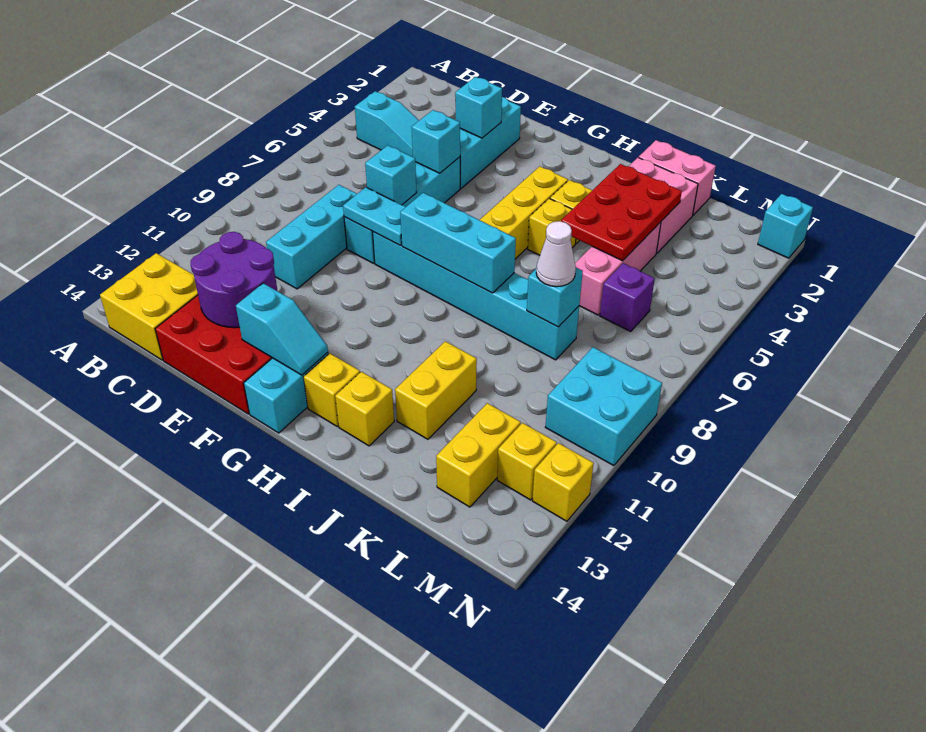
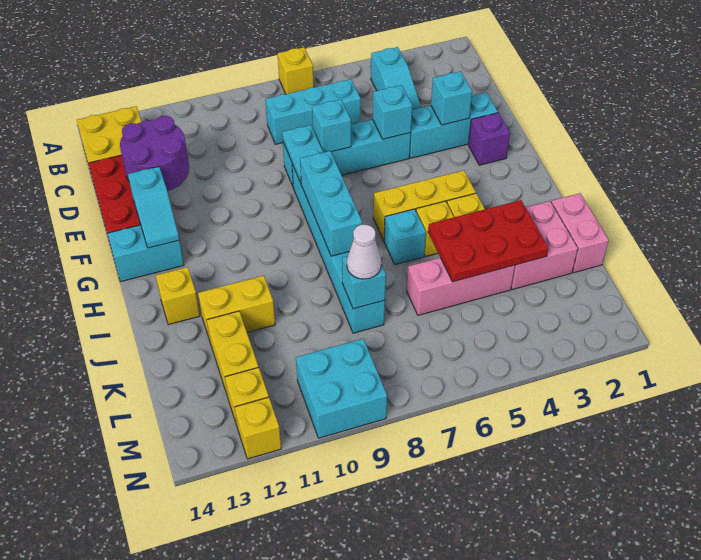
cyan 1x3 brick [266,185,357,289] -> cyan 1x3 brick moved to [265,79,361,144]
yellow 1x1 brick [304,353,360,426] -> yellow 1x1 brick moved to [278,47,314,94]
purple 1x1 brick [600,263,655,331] -> purple 1x1 brick moved to [468,113,510,165]
yellow 1x2 brick [436,403,521,507] -> yellow 1x2 brick turned to [207,311,258,397]
cyan 1x1 brick [758,194,813,258] -> cyan 1x1 brick moved to [384,209,426,265]

